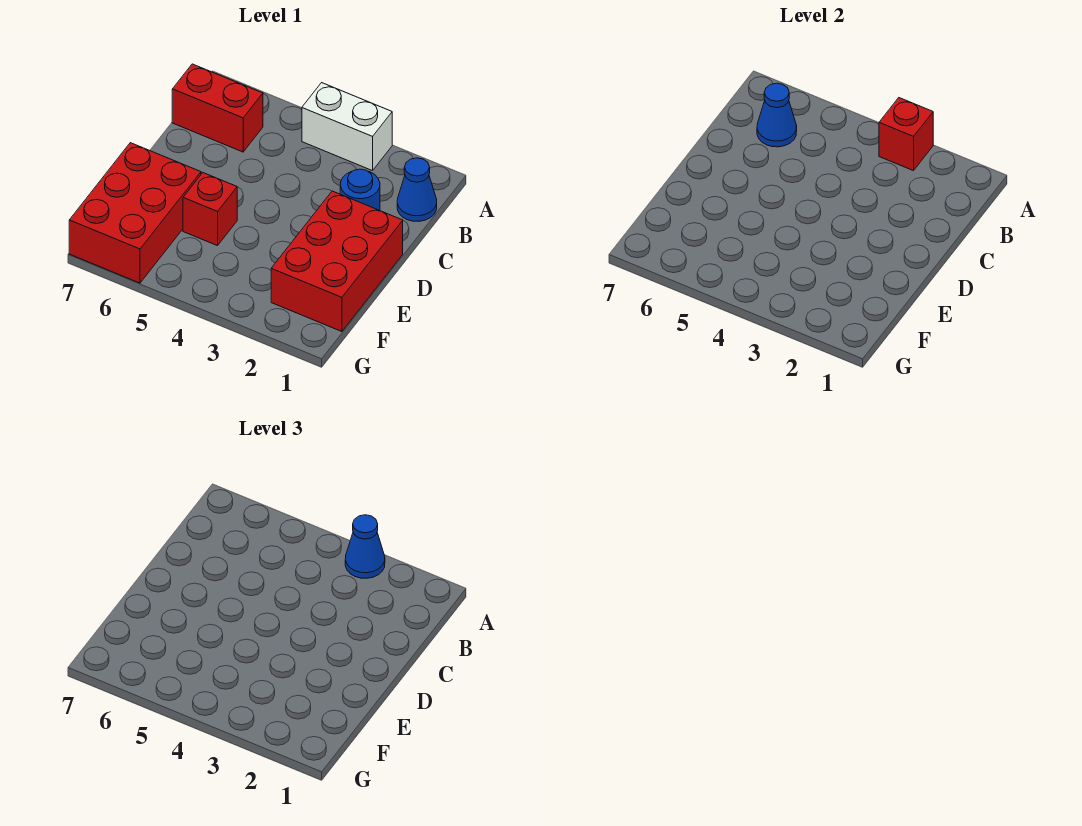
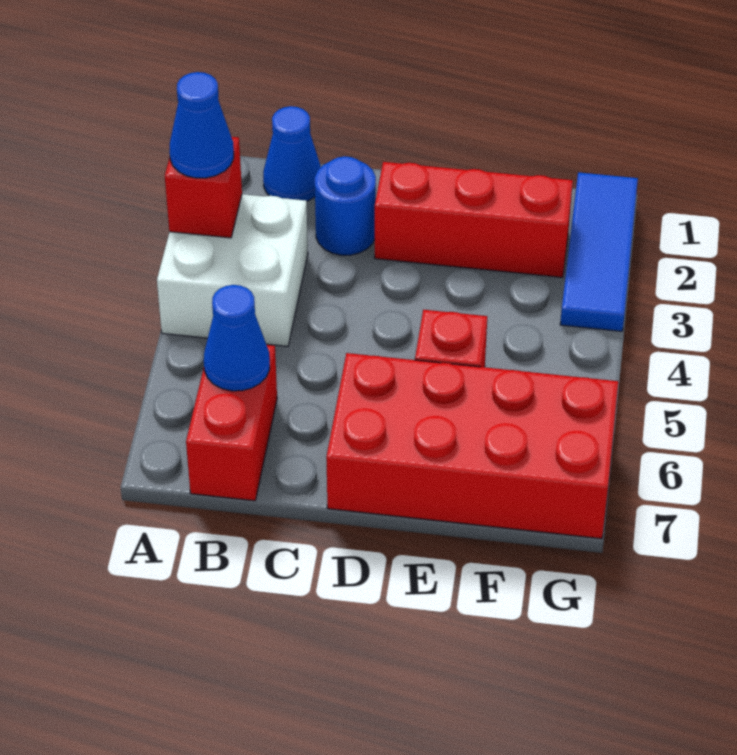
white 1x2 brick [302,83,392,171] -> white 2x2 brick [157,194,308,346]
red 2x3 brick [271,191,403,332] -> red 1x3 brick [375,162,573,277]
red 2x3 brick [69,143,201,283] -> red 2x4 brick [326,353,618,539]
none -> blue 1x3 tile [560,172,638,331]

